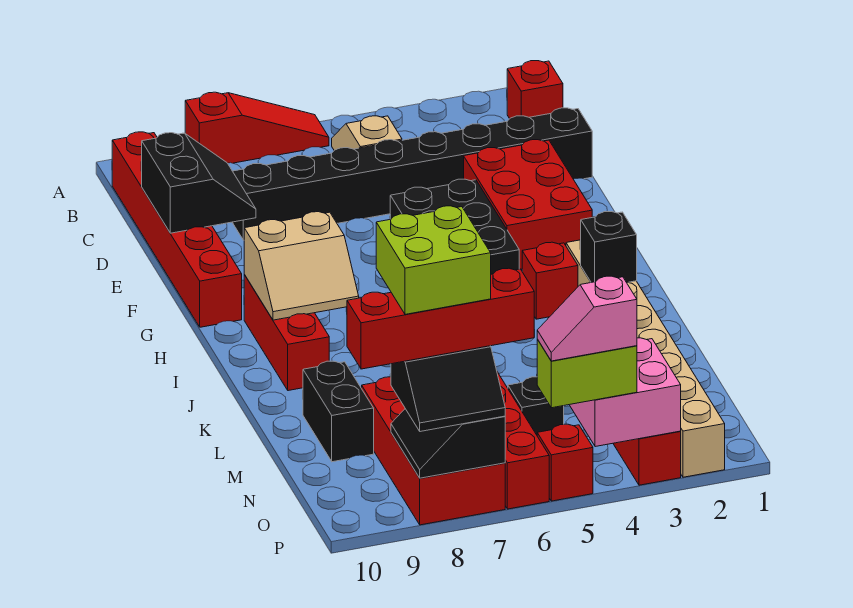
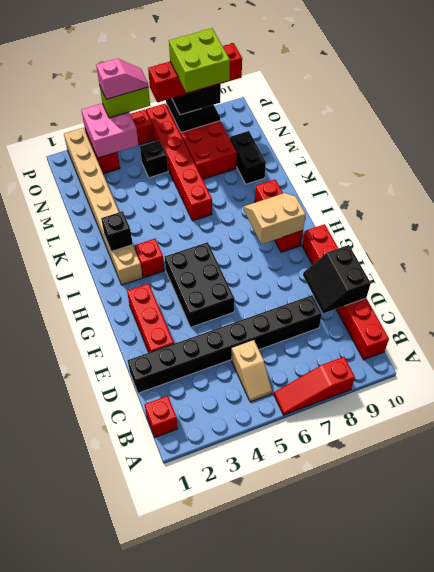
red 2x3 brick [464,140,592,269] -> red 1x3 brick [127,284,174,353]

